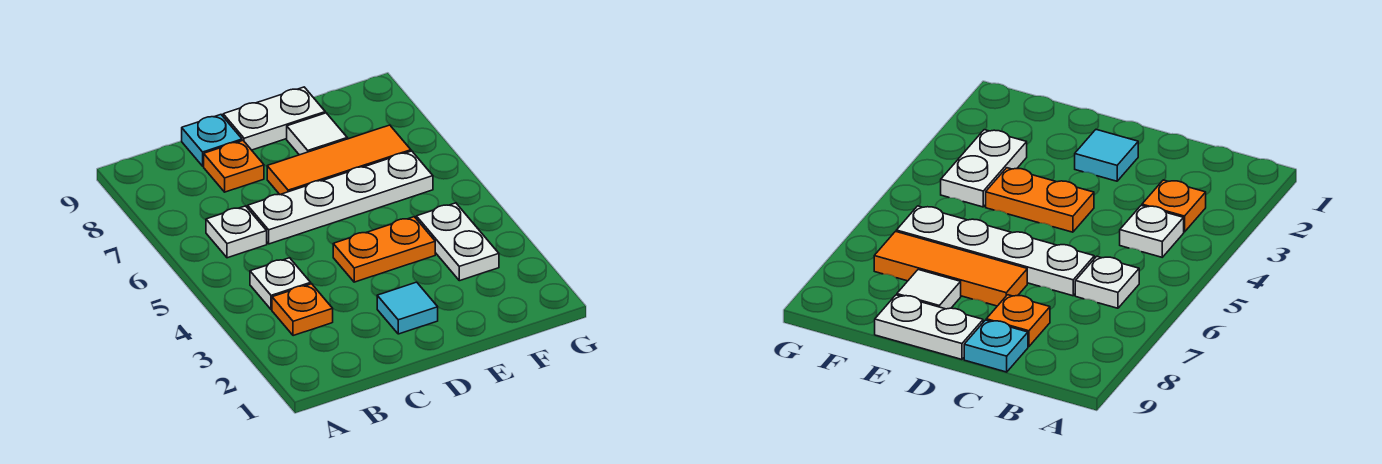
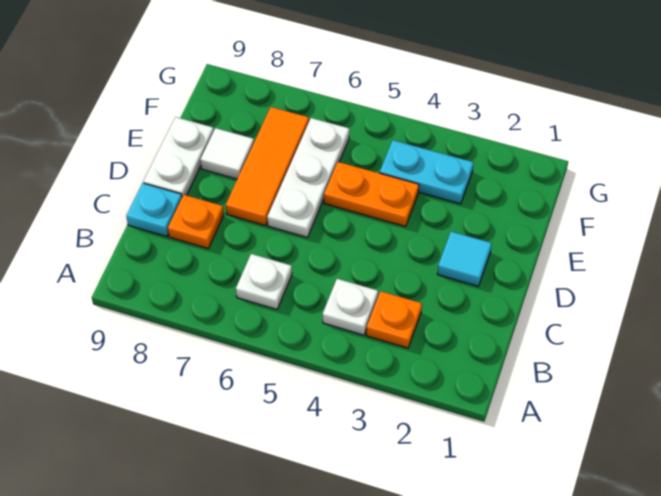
white 1x4 plate [248,151,433,244] -> white 1x3 plate [267,118,349,237]
orange 1x2 plate [333,217,435,282] -> orange 1x2 plate turned to [324,162,419,227]
white 1x2 plate [416,203,499,281] -> cyan 1x2 plate [380,140,474,204]

